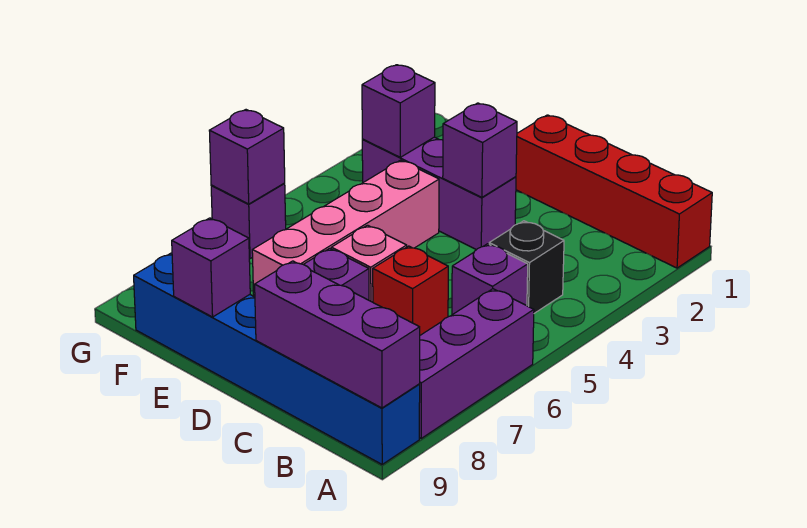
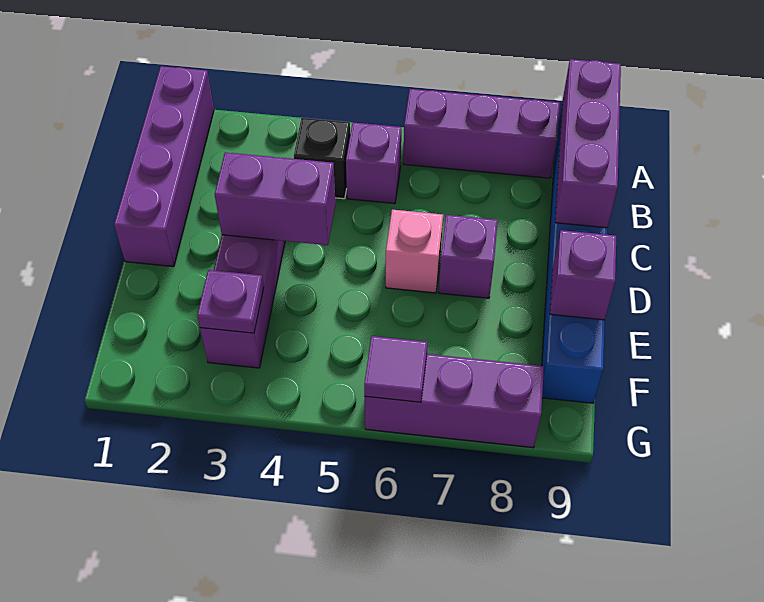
red 1x4 brick [516,115,712,268] -> purple 1x4 brick [114,66,214,267]
red 1x1 brick [373,246,448,335] -> none
purple 1x1 brick [443,103,517,197] -> purple 1x2 brick [215,152,335,245]
pink 1x4 brick [252,160,439,297] -> none
purple 1x1 brick [362,65,435,157] -> purple 1x1 plate [197,270,264,333]
purple 1x1 brick [211,184,286,259] -> purple 1x3 brick [365,354,544,448]
purple 1x1 brick [209,110,285,204] -> purple 1x1 tile [364,336,427,402]

